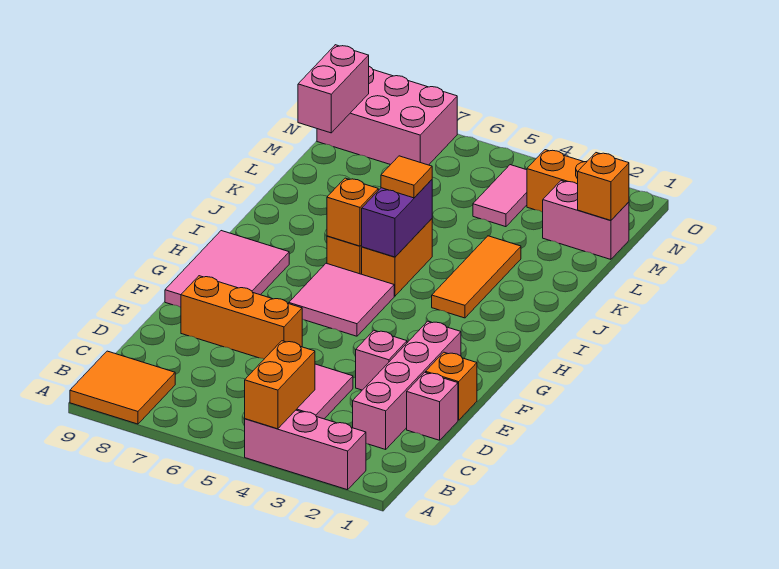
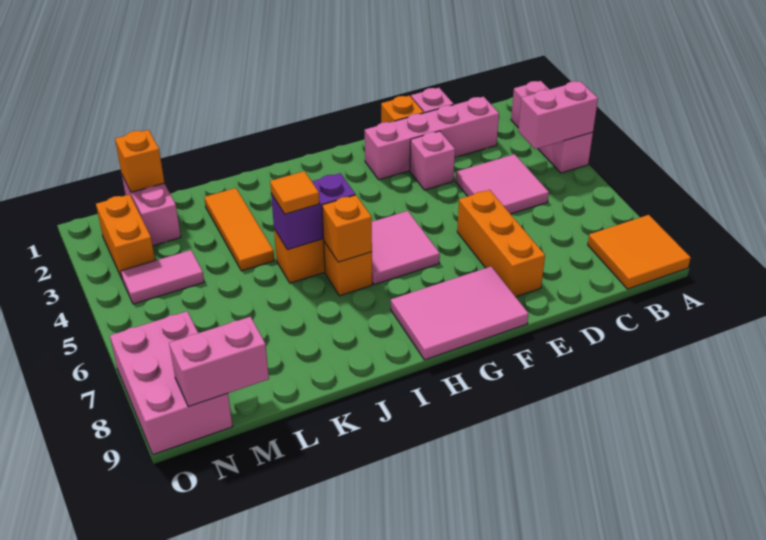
orange 1x2 brick [245,341,315,429] -> pink 1x2 brick [518,81,598,149]
orange 1x3 tile [432,236,521,318] -> orange 1x3 tile turned to [204,188,274,271]

